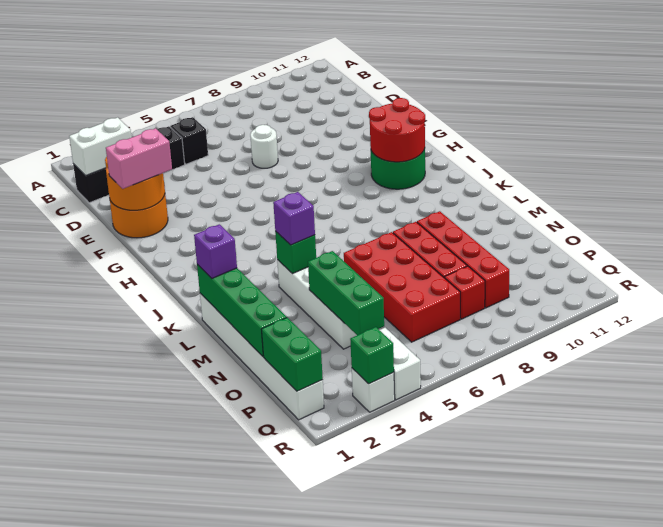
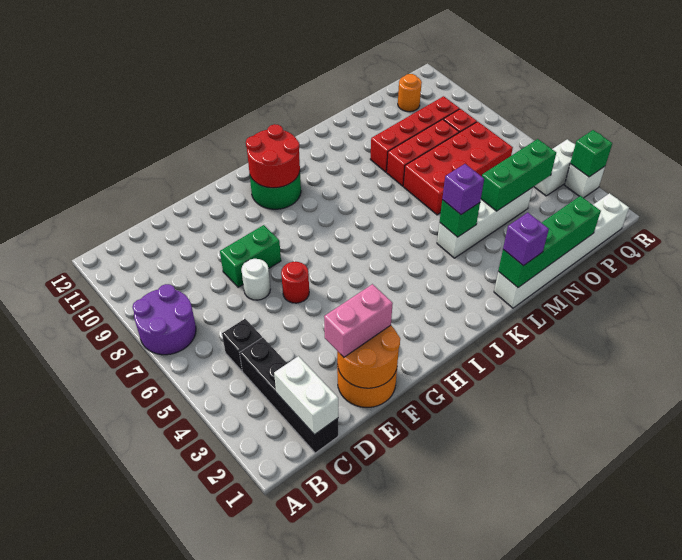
none -> purple 2x2 round brick [133,284,196,355]
pink 1x2 brick [106,128,172,189] -> pink 1x2 brick turned to [324,284,393,357]
none -> red 1x1 round brick [281,262,309,303]
green 1x2 brick [262,318,323,391] -> green 1x2 brick moved to [220,225,281,287]
none -> orange 1x1 round brick [398,74,422,112]

